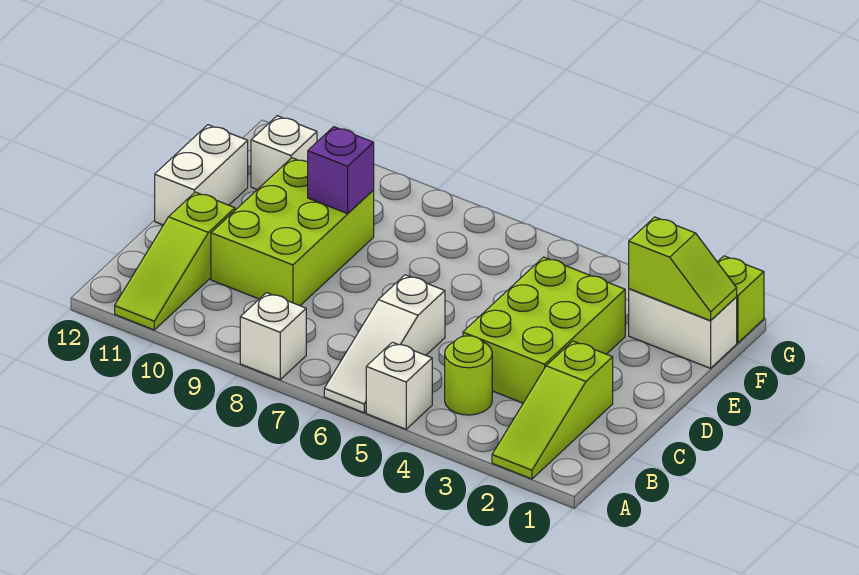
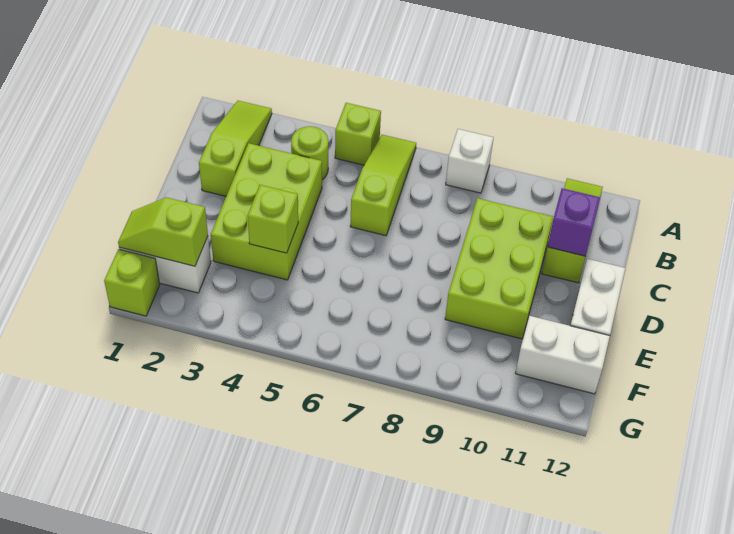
white 1x1 brick [366,342,432,429] -> lime 1x1 brick [335,103,381,165]
white 1x3 slope [324,275,445,413] -> lime 1x3 slope [350,135,416,236]
none -> lime 1x1 brick [248,185,298,253]
purple 1x1 brick [308,127,374,214] -> purple 1x1 brick moved to [548,188,600,256]
white 1x1 brick [251,116,317,190] -> white 1x2 brick [515,316,610,394]

